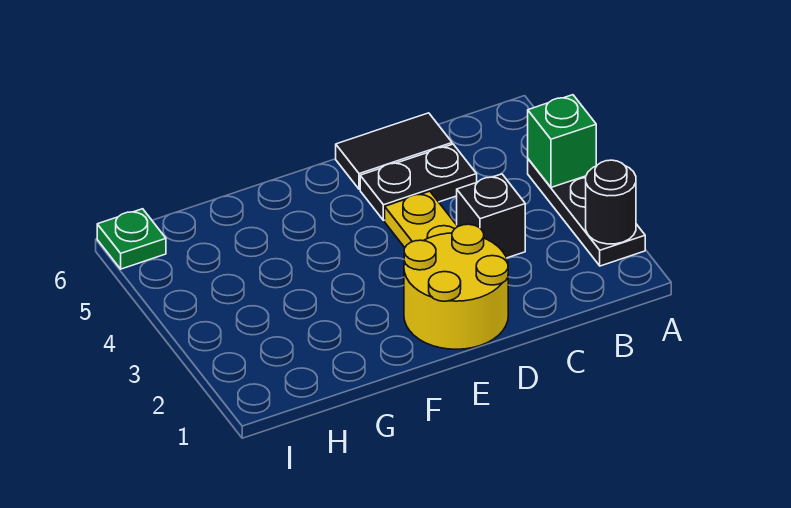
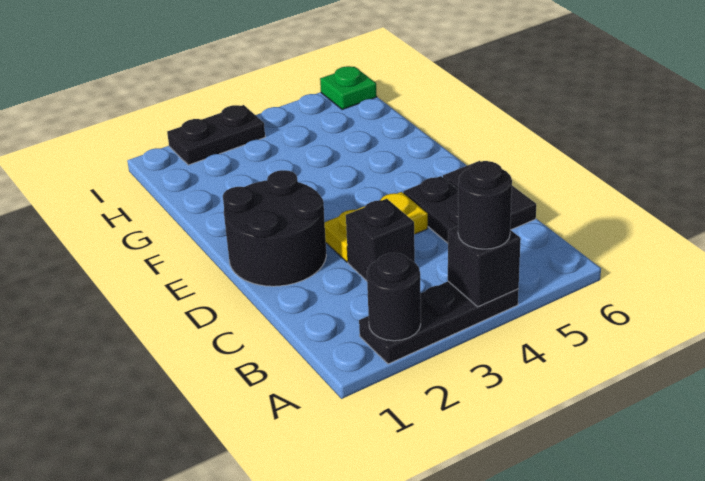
green 1x1 brick [528,95,596,187] -> black 1x1 brick [448,226,521,307]
none -> black 1x1 round brick [458,161,512,249]
yellow 2x2 round brick [404,224,508,349] -> black 2x2 round brick [223,170,326,286]
none -> black 1x2 plate [167,105,265,165]

